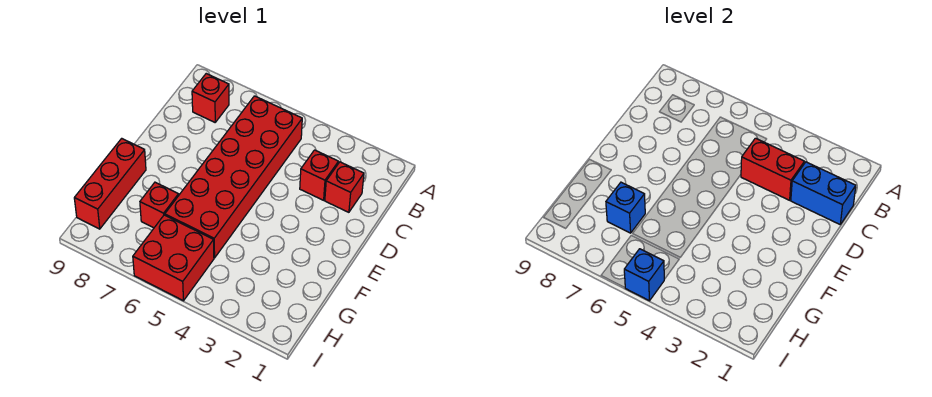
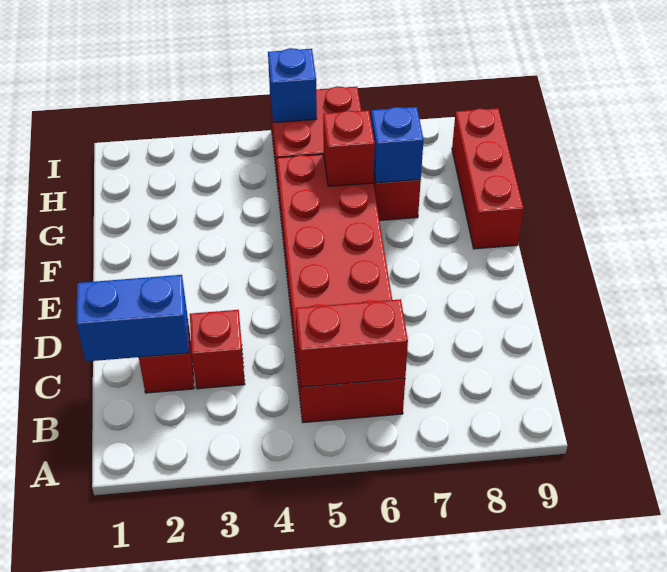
red 1x1 brick [192,74,229,122] -> red 1x1 brick moved to [323,110,375,187]
red 1x2 brick [741,138,804,200] -> red 1x2 brick moved to [296,299,408,387]

